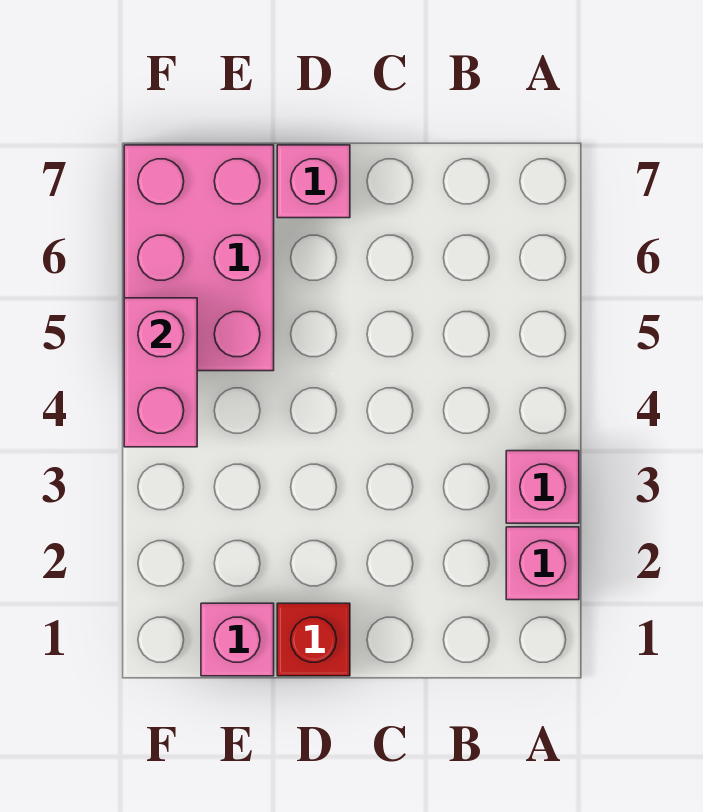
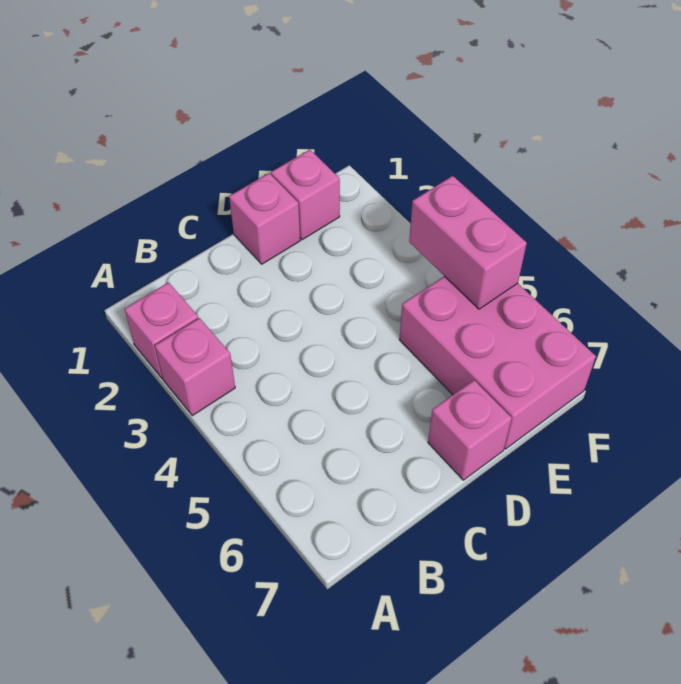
red 1x1 brick [277,603,350,676] -> pink 1x1 brick [229,173,300,264]

